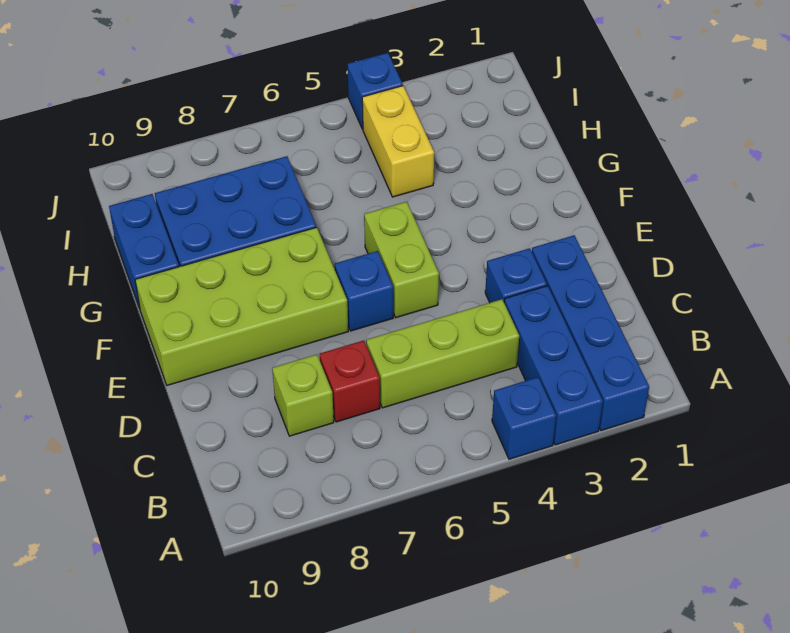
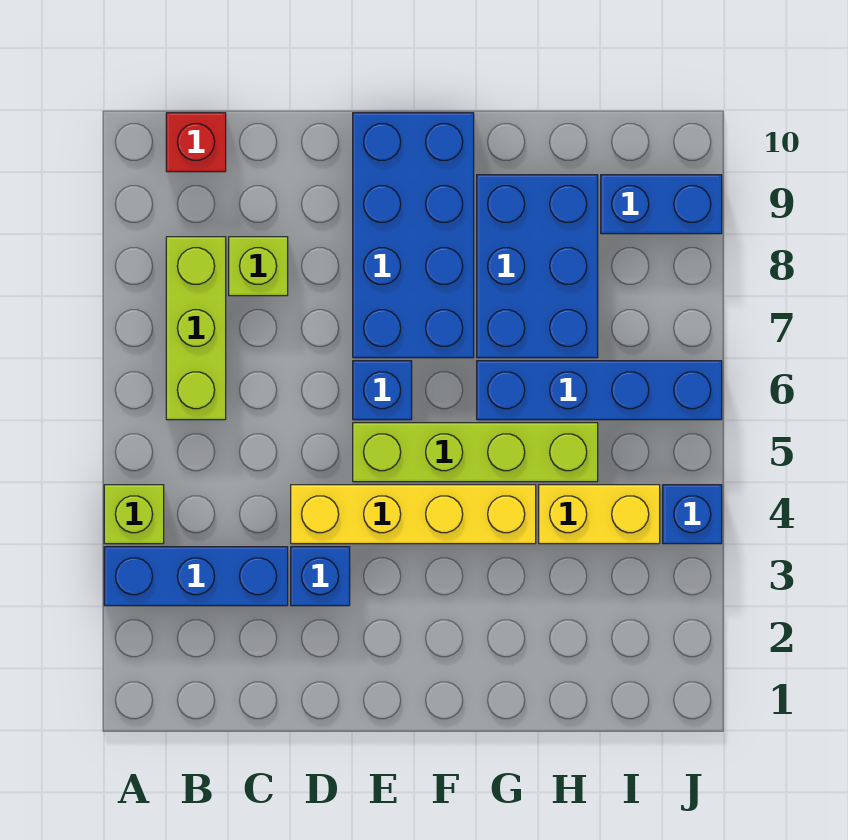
blue 1x4 brick [532,235,649,431] -> blue 1x4 brick moved to [477,361,722,420]
blue 1x1 brick [492,377,556,459] -> lime 1x1 brick [104,485,164,544]
lime 1x3 brick [366,299,519,408] -> lime 1x3 brick moved to [166,237,226,420]
red 1x1 brick [320,340,380,422] -> red 1x1 brick moved to [166,113,226,172]
none -> yellow 1x4 brick [291,485,536,544]
lime 1x2 brick [364,202,439,318] -> lime 1x4 brick [353,423,598,482]
lime 2x4 brick [135,227,348,385] -> blue 2x4 brick [353,113,474,358]
blue 1x2 brick [109,194,179,308] -> blue 1x2 brick moved to [601,175,722,234]

